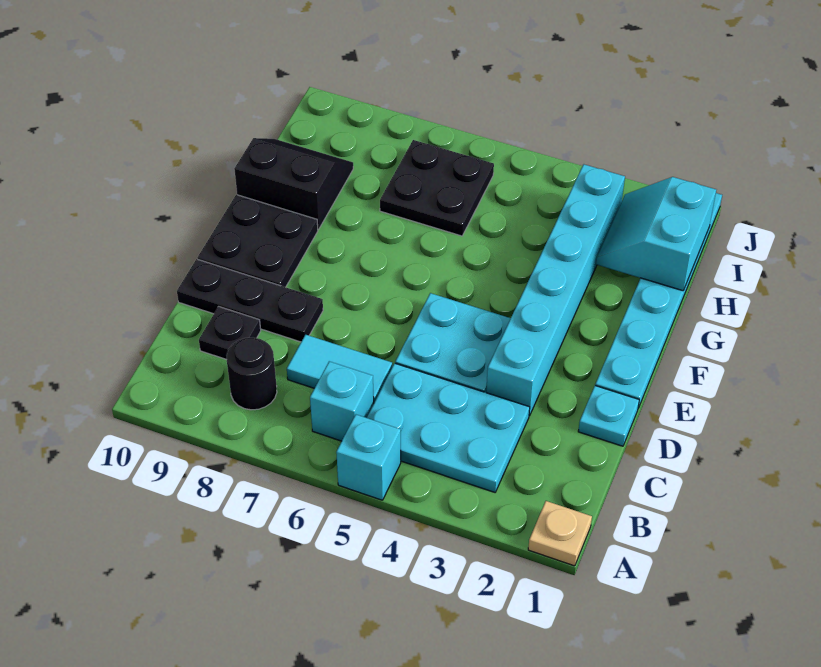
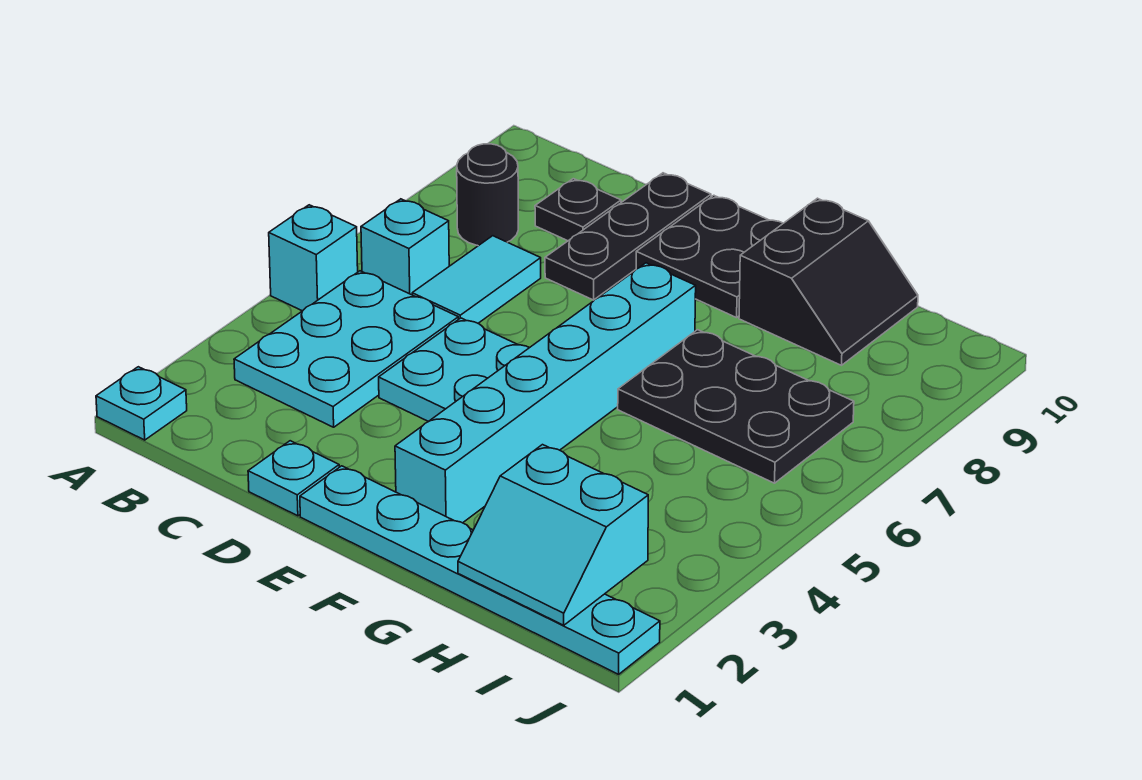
tan 1x1 plate [528,501,592,566] -> cyan 1x1 plate [96,367,187,440]
cyan 1x6 brick [486,164,625,416] -> cyan 1x6 brick turned to [395,263,696,523]
cyan 2x2 slope [596,177,716,291] -> cyan 2x2 slope turned to [458,445,648,625]
black 2x2 plate [380,140,494,236] -> black 2x3 plate [618,330,854,483]

